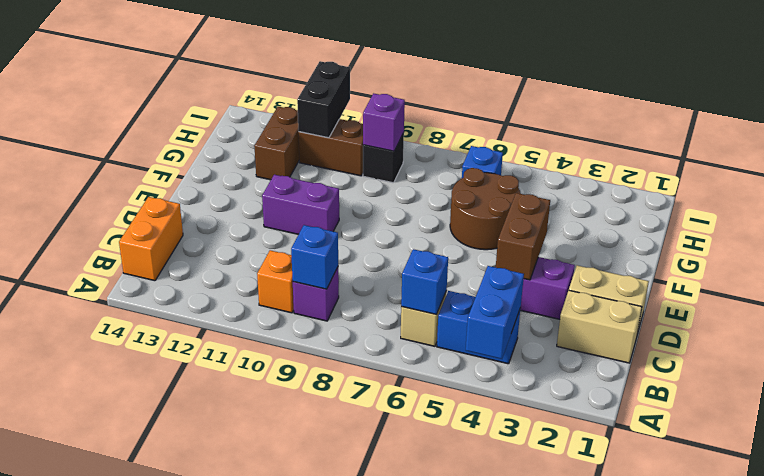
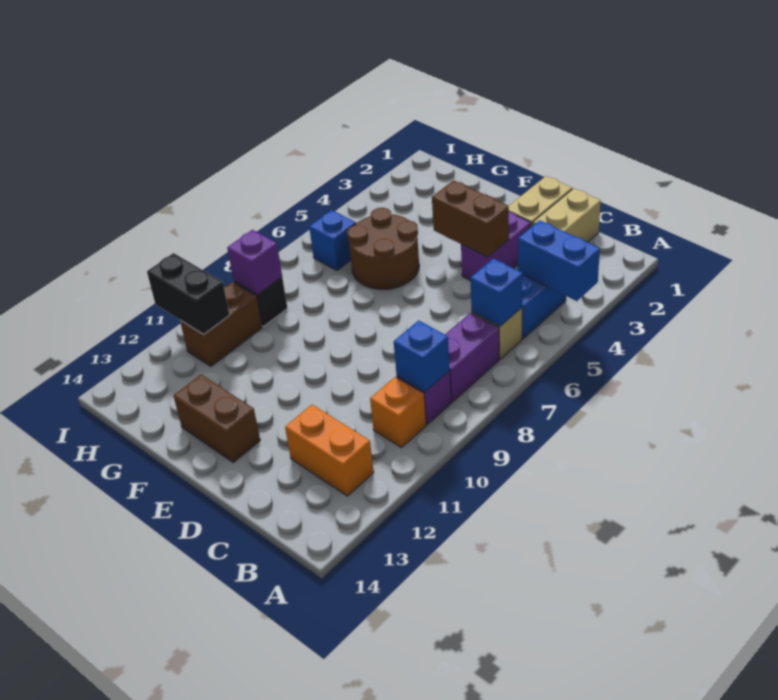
orange 1x2 brick [119,197,183,281] -> orange 1x2 brick moved to [285,405,374,496]
purple 1x2 brick [262,175,339,234] -> purple 1x2 brick moved to [445,313,499,402]
brown 1x2 brick [254,107,299,180] -> brown 1x2 brick moved to [174,375,260,462]

